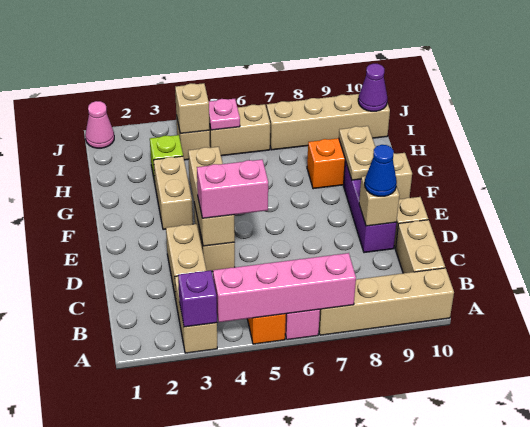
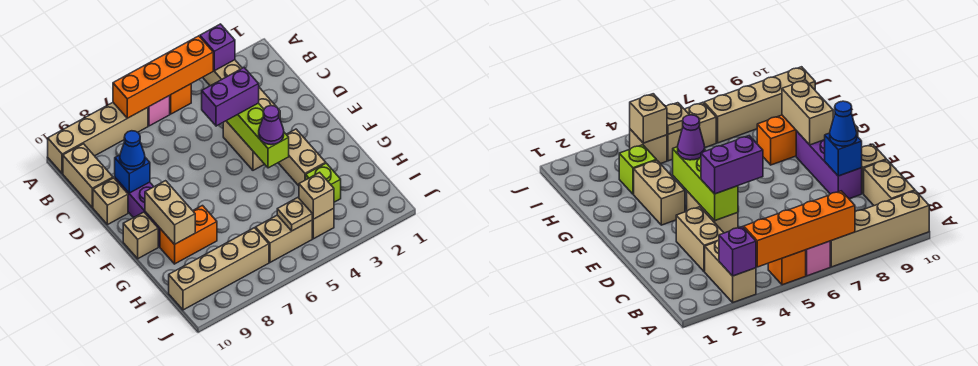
pink 1x4 brick [213,253,356,322] -> orange 1x4 brick [113,36,213,118]
tan 1x3 brick [188,147,235,246] -> lime 1x3 brick [227,103,289,168]
pink 1x2 brick [197,160,268,218] -> purple 1x2 brick [202,68,259,126]
tan 1x1 brick [359,176,399,226] -> blue 1x1 brick [115,155,150,193]
tan 1x2 plate [339,126,375,180] -> tan 1x2 brick [145,181,195,244]
pink 1x1 plate [209,99,240,130] -> tan 1x1 plate [277,198,312,231]
purple 1x1 cone [358,64,387,111] -> purple 1x1 cone moved to [259,105,284,145]
pink 1x1 cone [85,101,114,148] -> none

